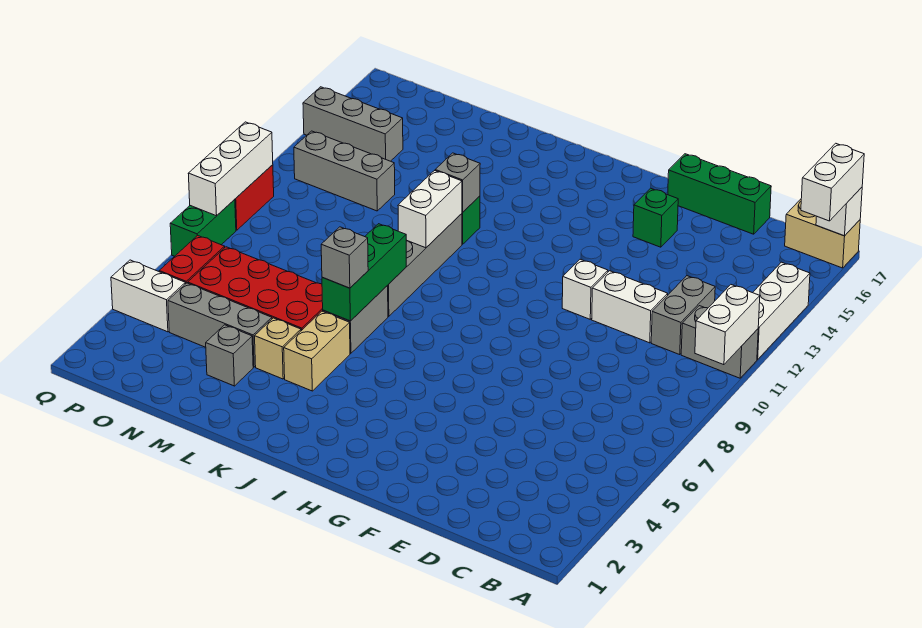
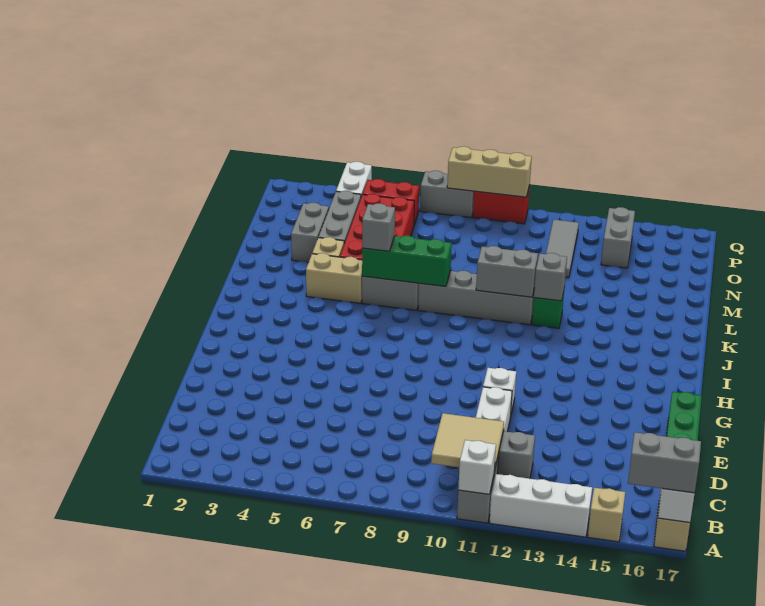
white 1x2 brick [695,285,760,365] -> white 1x1 brick [458,440,496,494]
none -> tan 1x1 brick [588,488,625,542]
white 1x2 brick [801,143,864,221] -> grey 1x2 brick [628,432,701,493]
none -> tan 2x2 tile [431,413,504,471]
green 1x1 brick [633,188,678,247] -> none
white 1x2 brick [398,171,462,248] -> grey 1x2 brick [476,246,538,297]
grey 1x1 brick [206,325,253,386] -> grey 1x2 brick [291,203,329,262]
grey 1x3 brick [294,131,395,211] -> grey 1x3 tile [546,220,579,278]
grey 1x3 brick [303,87,403,161] -> grey 1x2 brick [601,207,635,268]
green 1x2 brick [170,199,236,256] -> grey 1x2 brick [420,171,474,218]
white 1x3 brick [188,122,273,216] -> tan 1x3 brick [447,146,532,197]

